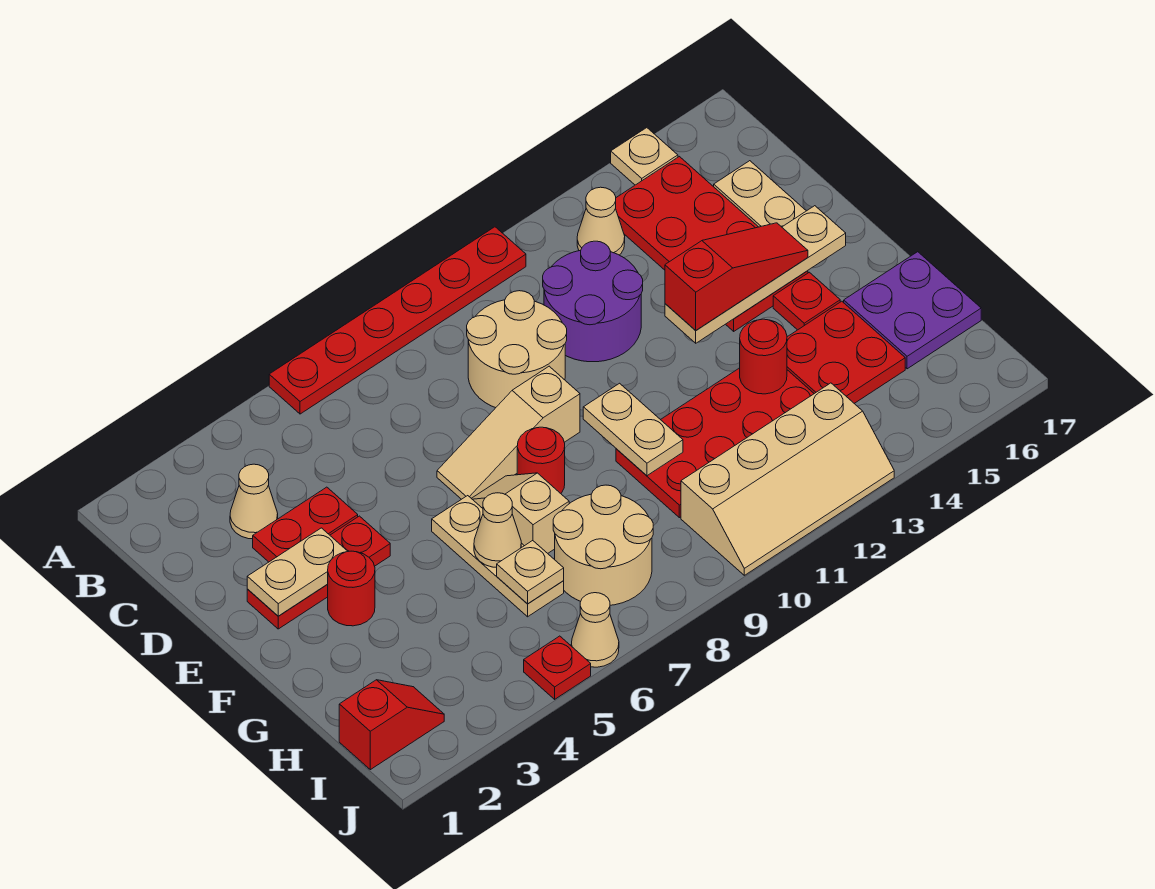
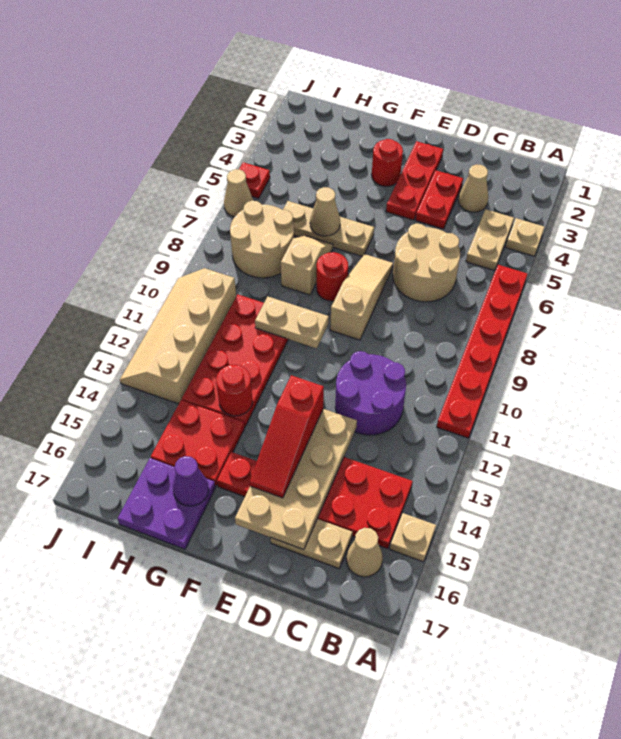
tan 1x1 cone [577,187,625,255] -> tan 1x1 cone moved to [346,528,383,577]
tan 2x2 round brick [467,291,567,408] -> tan 2x2 round brick moved to [393,224,460,302]
tan 1x2 plate [247,528,348,616] -> tan 1x2 plate moved to [466,209,514,271]
tan 1x4 plate [665,206,846,343] -> tan 2x4 plate [235,409,357,550]
tan 1x2 slope [471,473,569,553] -> tan 1x2 slope turned to [281,236,333,295]
none -> purple 1x1 cone [173,456,209,506]
tan 1x1 plate [497,541,564,604] -> tan 1x1 plate moved to [506,218,545,256]
red 1x2 slope [339,680,444,770] -> none

